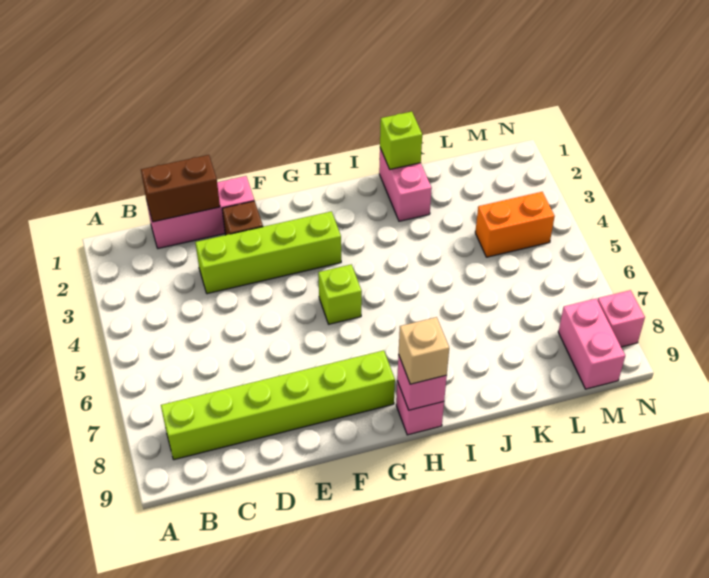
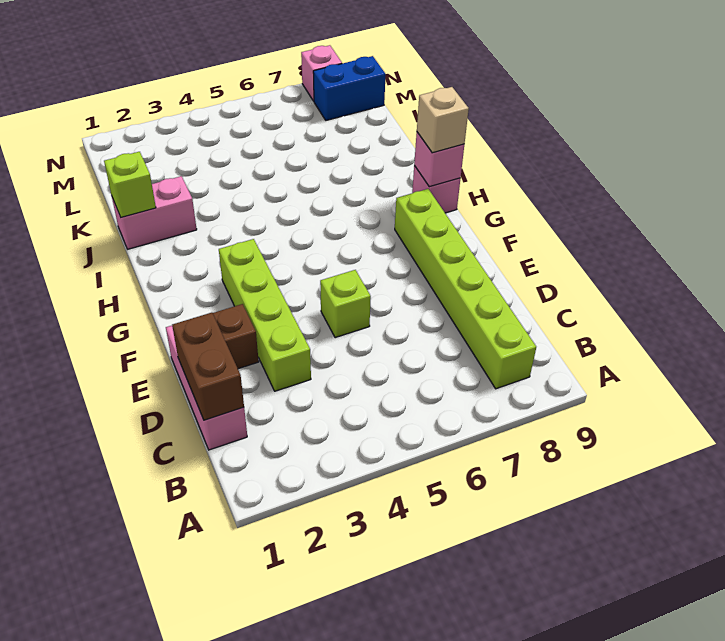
lime 1x1 brick [318,264,362,324] -> lime 1x1 brick moved to [320,270,371,338]
orange 1x2 brick [475,192,555,257] -> none
pink 1x2 brick [558,299,625,389] -> blue 1x2 brick [313,56,386,120]

